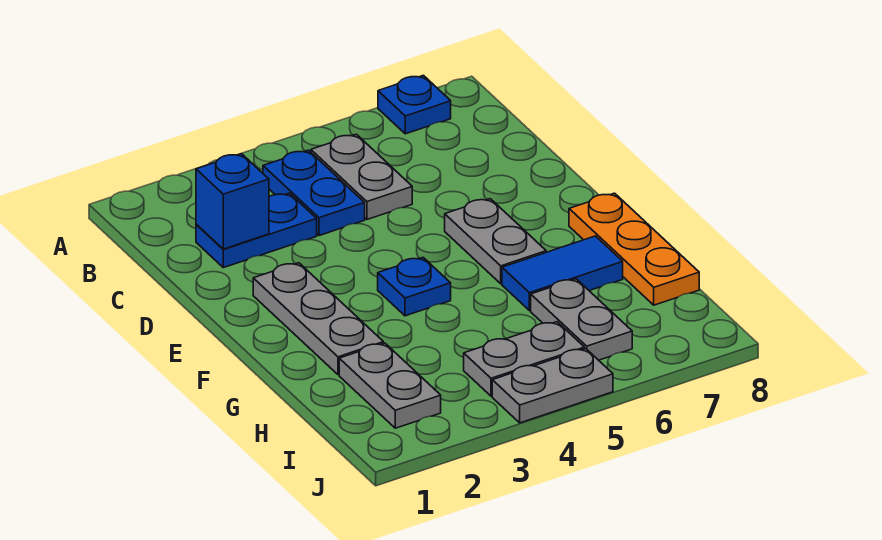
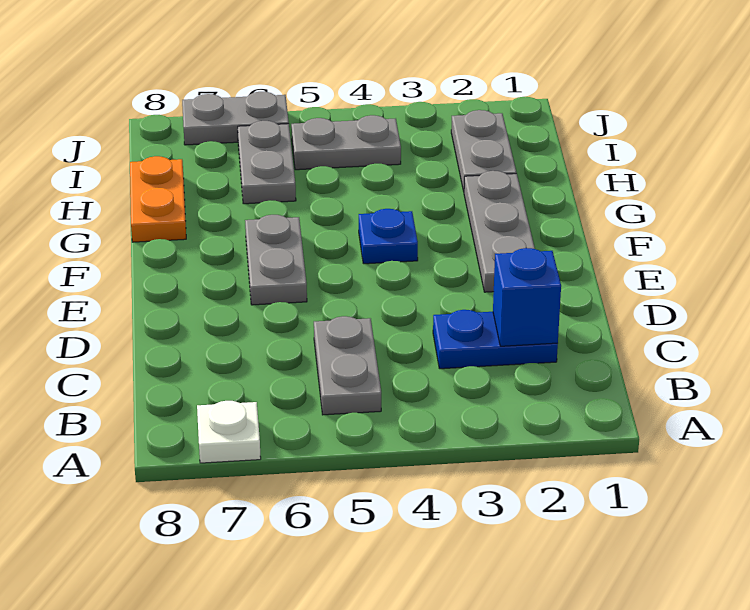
blue 1x1 plate [378,75,451,134] -> white 1x1 plate [197,401,261,463]
blue 1x2 plate [263,150,365,236] -> none
orange 1x3 plate [569,193,699,305] -> orange 1x2 plate [130,156,186,242]
blue 1x2 tile [502,236,623,311] -> none
grey 1x2 plate [492,348,613,423] -> grey 1x2 plate moved to [182,92,289,145]

